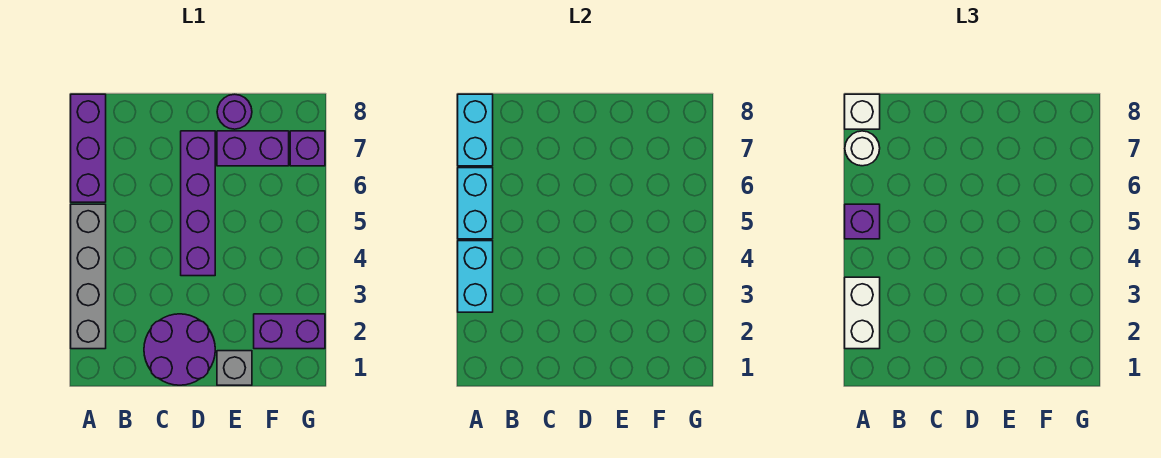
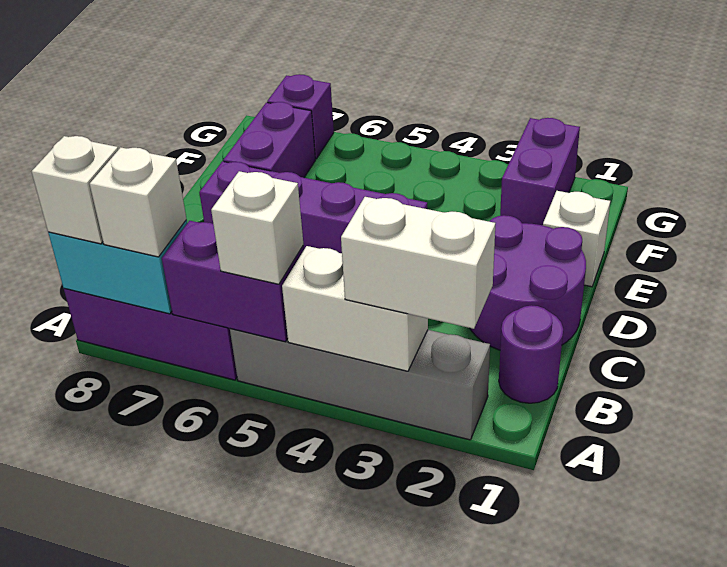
cyan 1x2 brick [458,241,493,312] -> white 1x2 brick [282,246,428,371]
cyan 1x2 brick [458,168,493,239] -> purple 1x2 brick [162,221,304,342]
purple 1x1 brick [845,204,880,239] -> white 1x1 brick [211,171,304,284]
white 1x1 round brick [845,131,880,166] -> white 1x1 brick [90,147,186,257]
grey 1x1 brick [217,351,252,385] -> white 1x1 brick [543,191,610,287]
purple 1x1 round brick [217,94,252,129] -> purple 1x1 round brick moved to [499,305,563,403]

